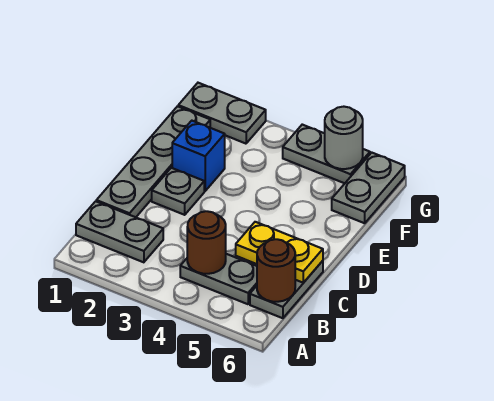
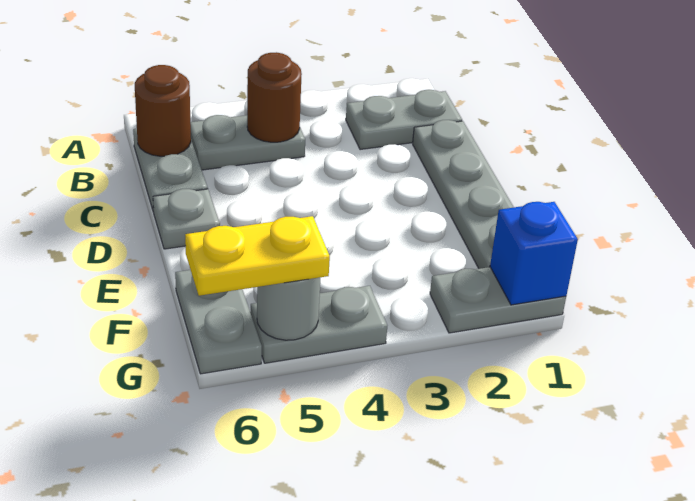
yellow 1x2 plate [236,222,323,283] -> yellow 1x2 plate moved to [185,216,330,296]
grey 1x1 plate [152,168,204,215] -> grey 1x1 plate moved to [153,189,220,249]
blue 1x1 brick [172,121,225,191] -> blue 1x1 brick moved to [490,202,578,305]

